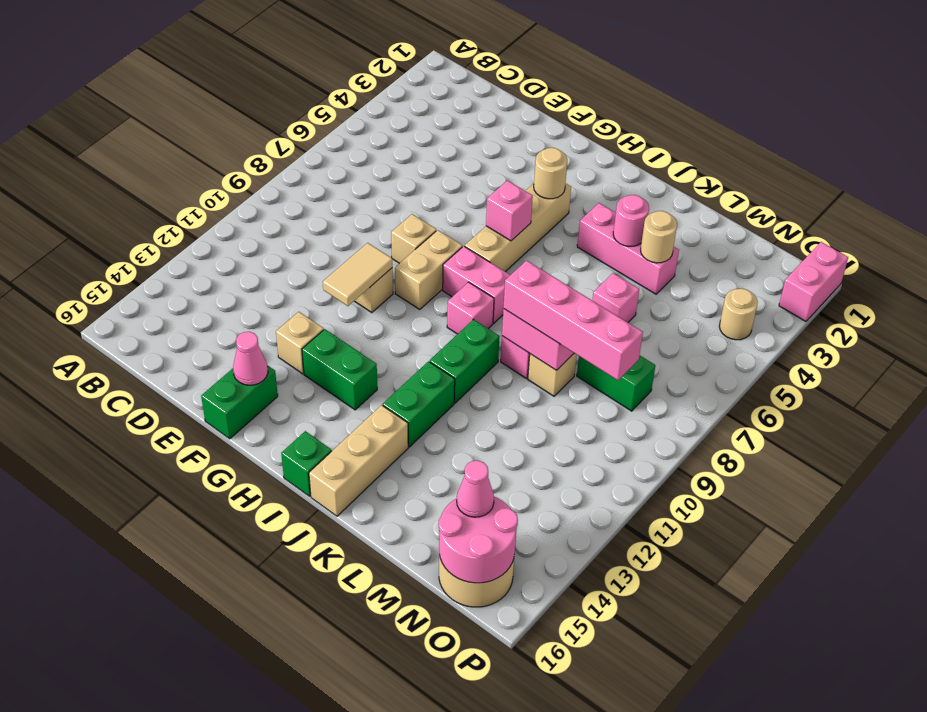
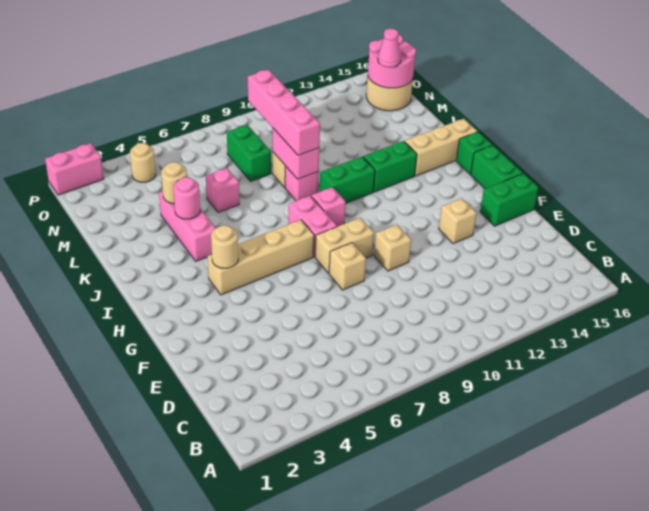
tan 1x2 tile [323,243,393,306] -> none
pink 1x1 cone [233,332,268,385] -> none
green 1x2 brick [302,329,377,410] -> green 1x2 brick moved to [471,145,523,189]
pink 1x1 brick [486,180,533,241] -> none

